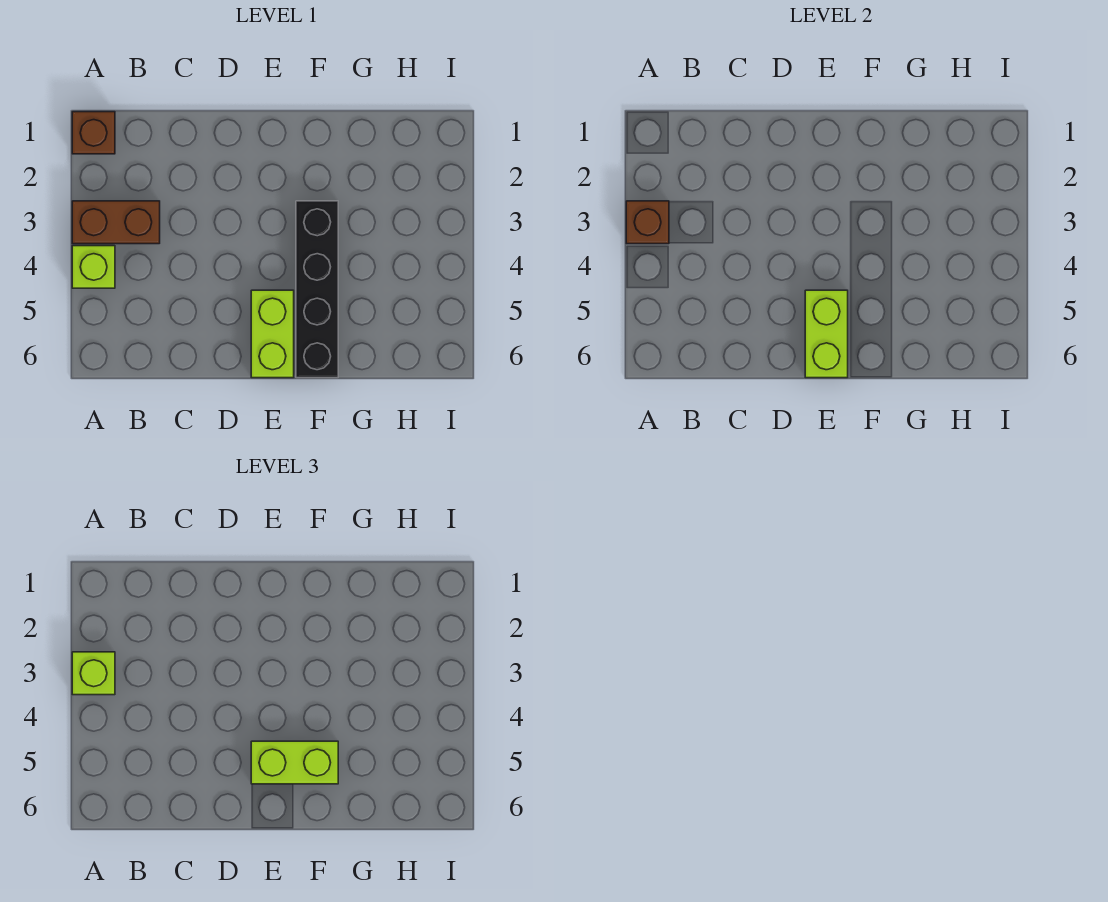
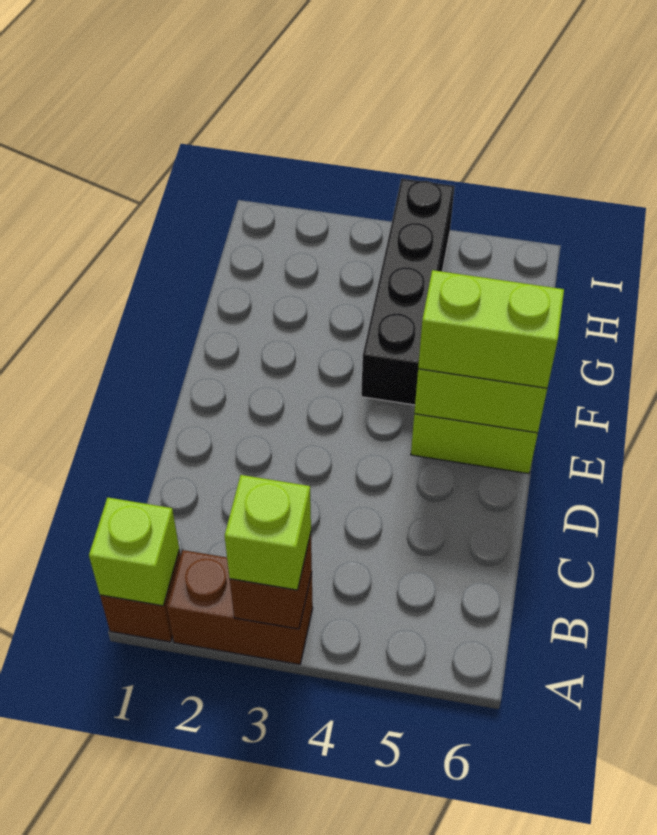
brown 1x2 brick [72,201,160,244] -> brown 1x2 brick turned to [167,550,313,664]
lime 1x1 brick [72,246,115,288] -> lime 1x1 brick moved to [89,497,179,606]
lime 1x2 brick [251,741,338,784] -> lime 1x2 brick turned to [418,270,564,388]
black 1x4 brick [296,201,338,378] -> black 1x4 brick turned to [361,179,455,405]

